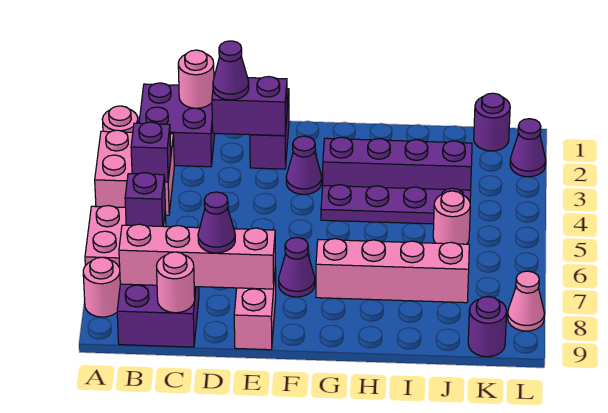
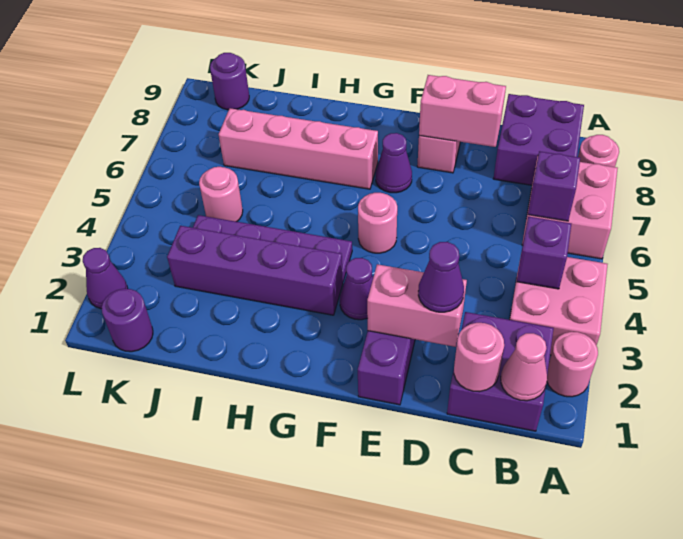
pink 1x4 brick [119,224,275,289] -> pink 1x2 brick [419,75,506,147]
pink 1x1 round brick [156,252,195,313] -> pink 1x1 round brick moved to [358,193,397,253]
purple 1x2 brick [212,77,287,136] -> pink 1x2 brick [367,264,467,347]
purple 1x1 cone [198,192,235,253] -> none
pink 1x1 cone [508,271,544,331] -> pink 1x1 cone moved to [501,333,547,401]

